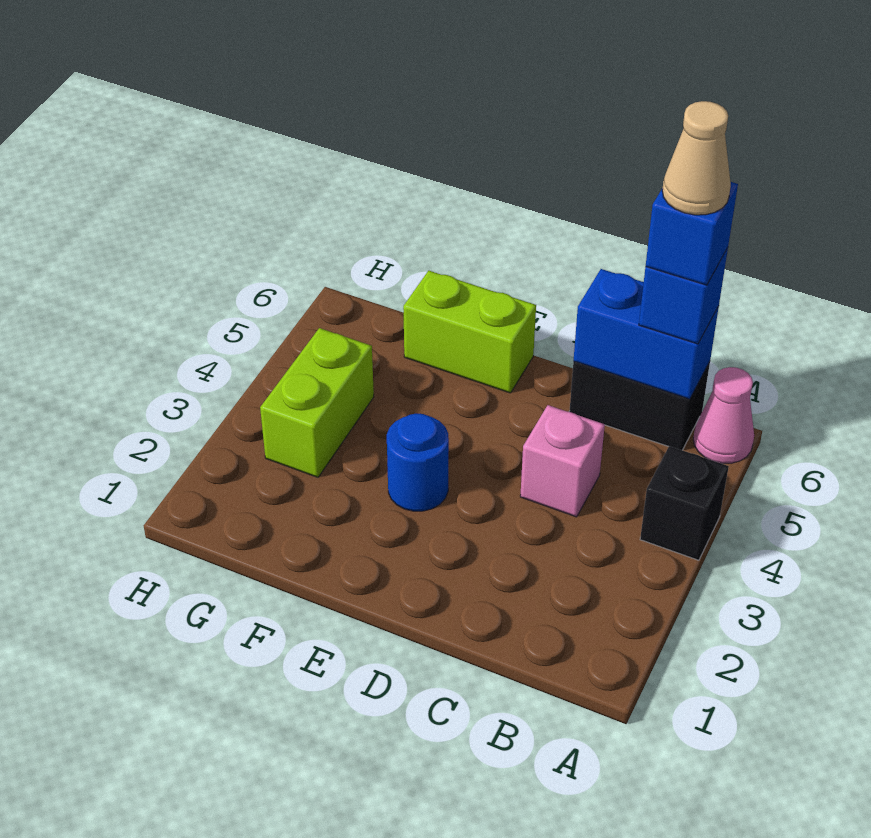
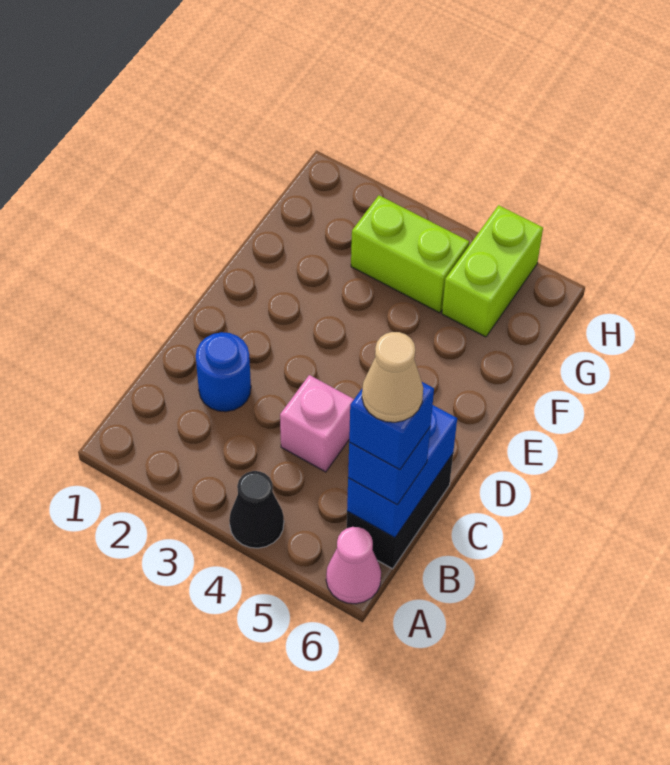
black 1x1 brick [640,446,729,560] -> black 1x1 cone [229,471,284,548]
blue 1x1 round brick [387,413,449,511] -> blue 1x1 round brick moved to [196,332,251,412]
lime 1x2 brick [403,271,536,393] -> lime 1x2 brick moved to [442,205,543,337]

